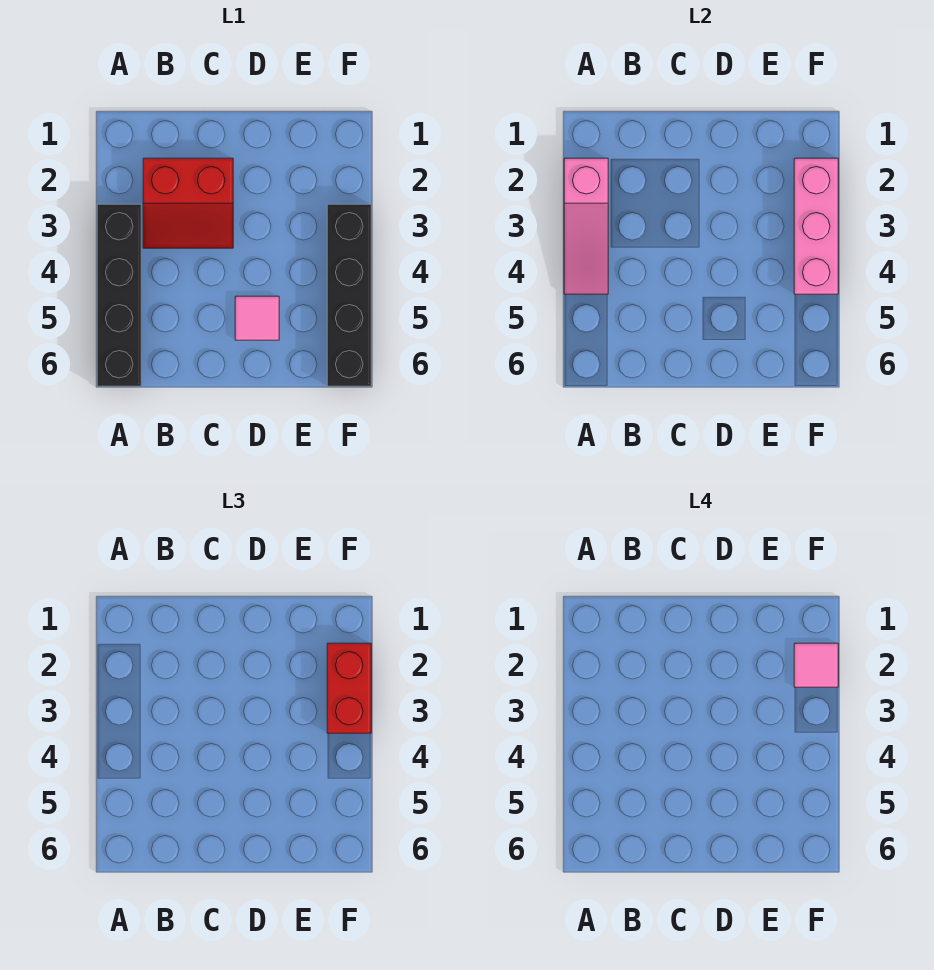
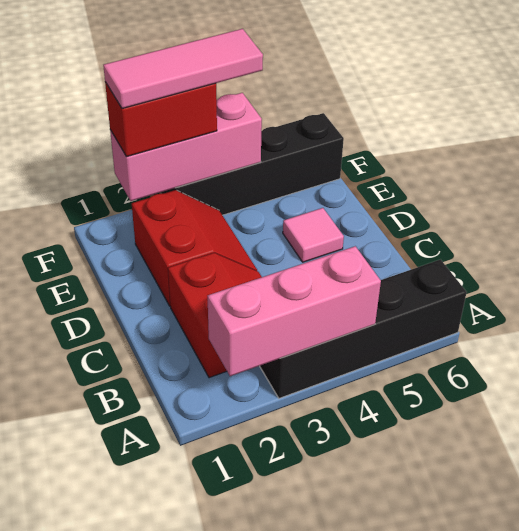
pink 1x3 slope [564,158,608,294] -> pink 1x3 brick [207,246,381,376]
none -> red 2x2 slope [132,190,257,306]
pink 1x1 tile [794,643,838,687] -> pink 1x3 tile [103,29,263,109]

